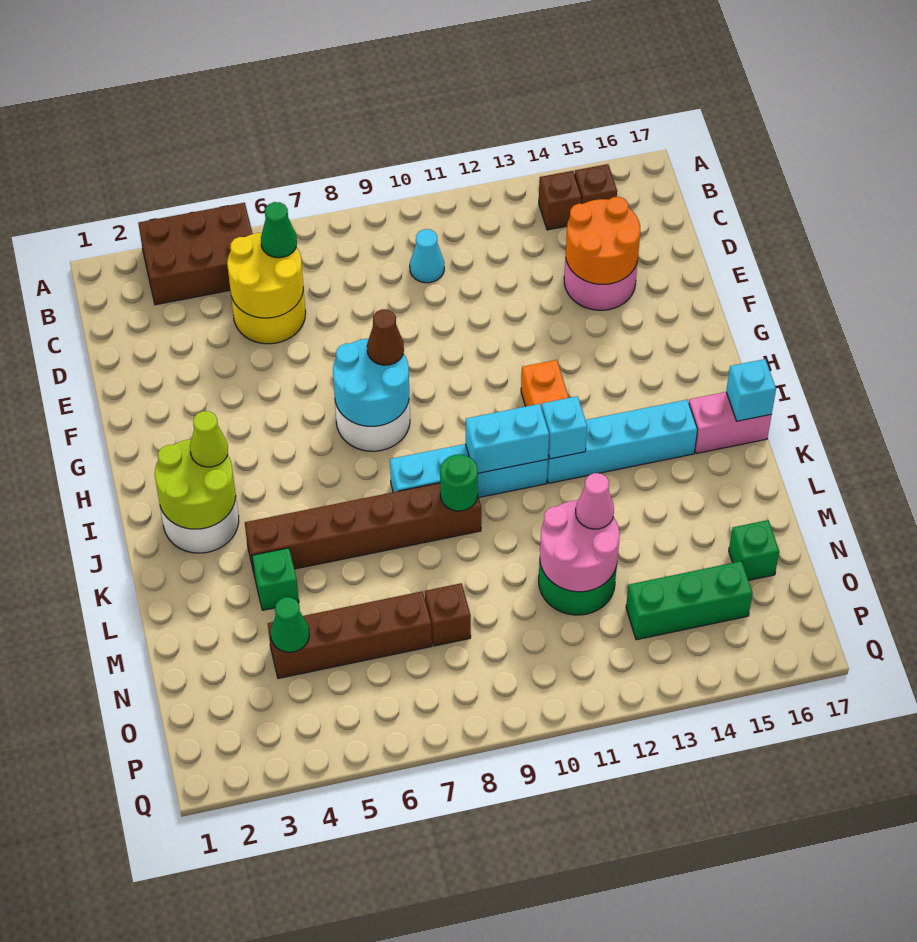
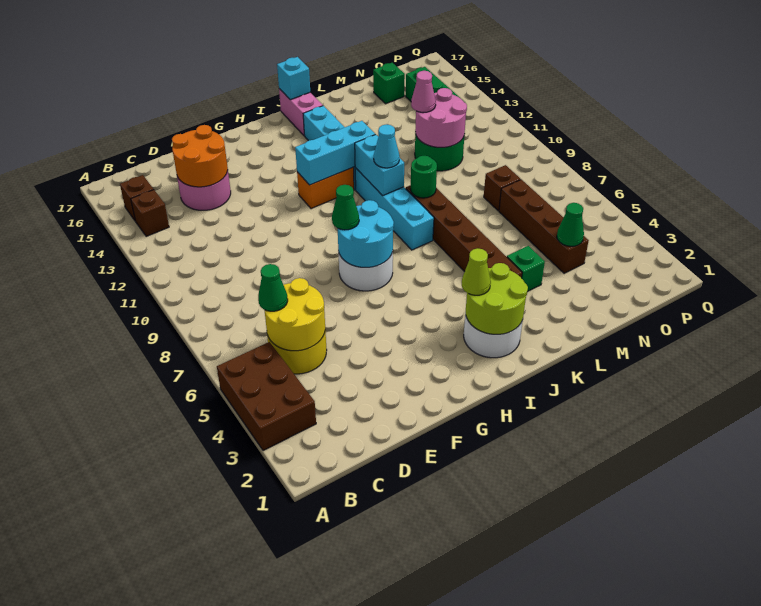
cyan 1x1 cone [410,229,444,283] -> cyan 1x1 cone moved to [374,124,400,168]
brown 1x1 cone [367,309,404,365] -> green 1x1 cone [332,185,359,230]
cyan 1x1 brick [542,396,587,459] -> cyan 1x3 brick [295,121,375,185]

